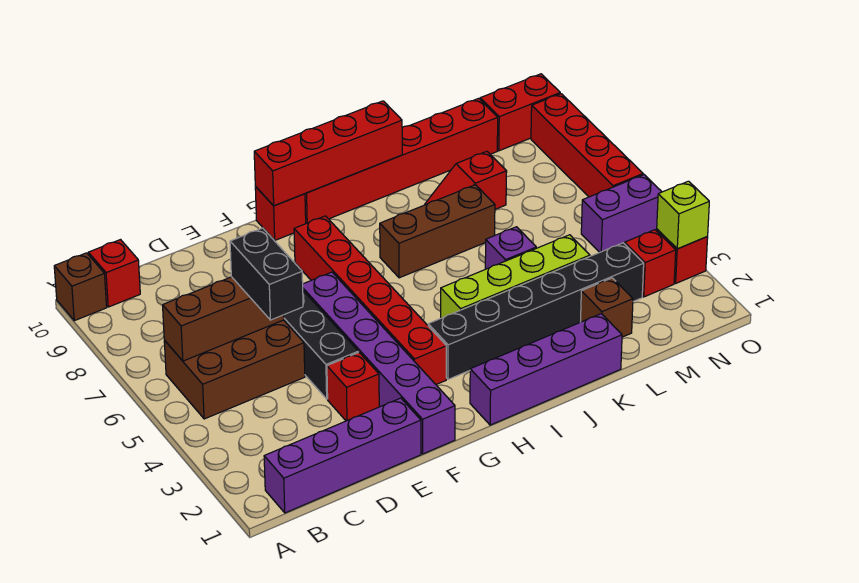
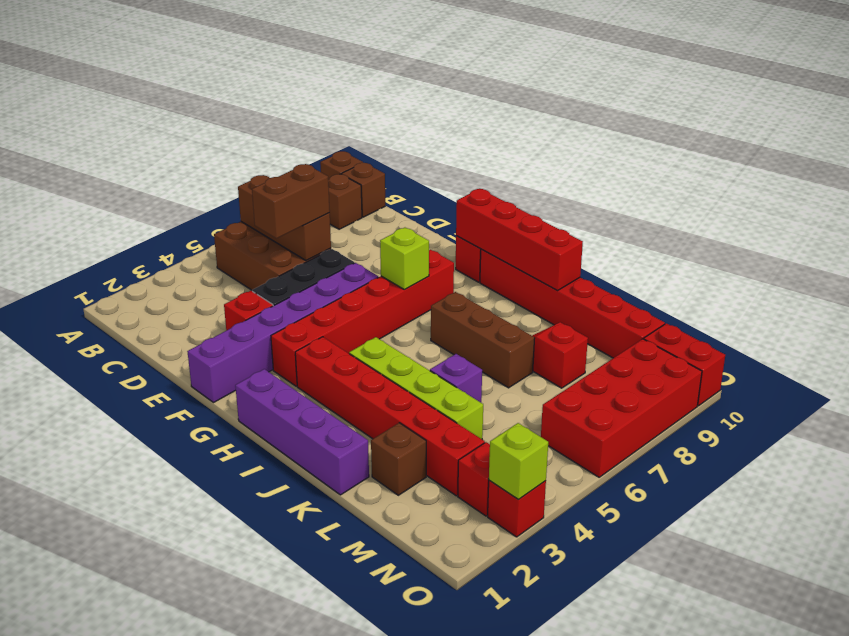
purple 1x4 brick [264,398,421,513] -> none
none -> brown 1x1 brick [328,174,362,229]
red 1x1 brick [88,240,140,307] -> brown 1x1 brick [342,163,385,217]
black 1x2 brick [230,228,303,320] -> brown 1x2 brick [252,164,330,238]
none -> lime 1x1 brick [380,228,429,290]
black 1x6 brick [428,243,644,379] -> red 1x6 brick [295,337,485,496]
purple 1x2 brick [581,175,662,252] -> none
red 1x4 brick [531,94,643,197] -> red 2x4 brick [541,339,702,477]

